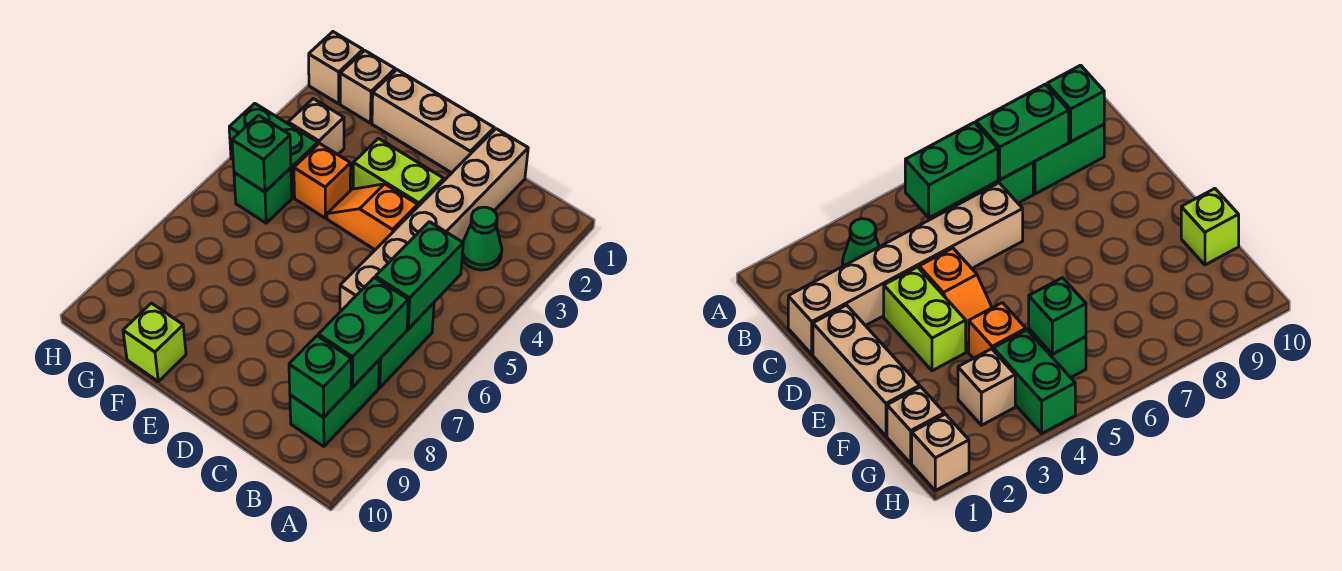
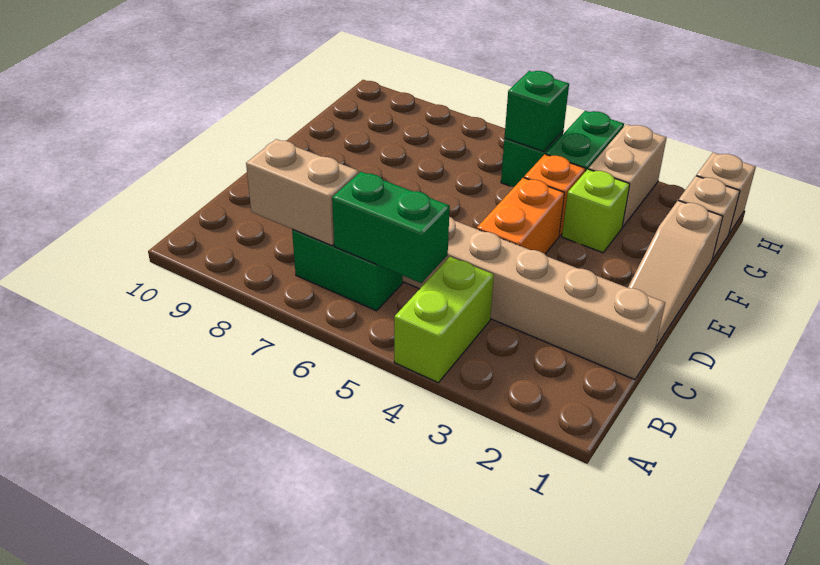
green 1x1 cone [462,207,502,270] -> none
green 1x2 brick [318,278,408,387] -> tan 1x2 brick [246,139,359,246]
green 1x2 brick [290,360,379,447] -> none
green 1x1 brick [289,336,351,417] -> none
tan 1x3 brick [372,70,494,173] -> tan 1x3 slope [628,201,723,346]
lime 1x2 brick [353,138,444,206] -> lime 1x2 brick moved to [394,257,494,383]
orange 1x2 slope [327,184,418,250] -> orange 1x2 brick [477,178,564,254]
lime 1x1 brick [123,303,186,381] -> lime 1x1 brick moved to [562,169,630,253]
tan 1x1 brick [288,99,344,155] -> tan 1x2 brick [589,124,667,227]

